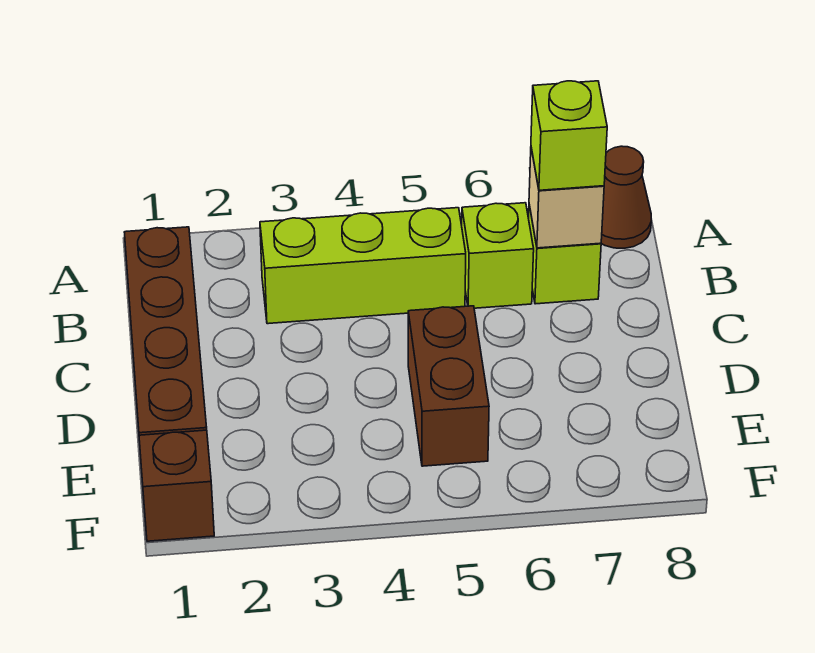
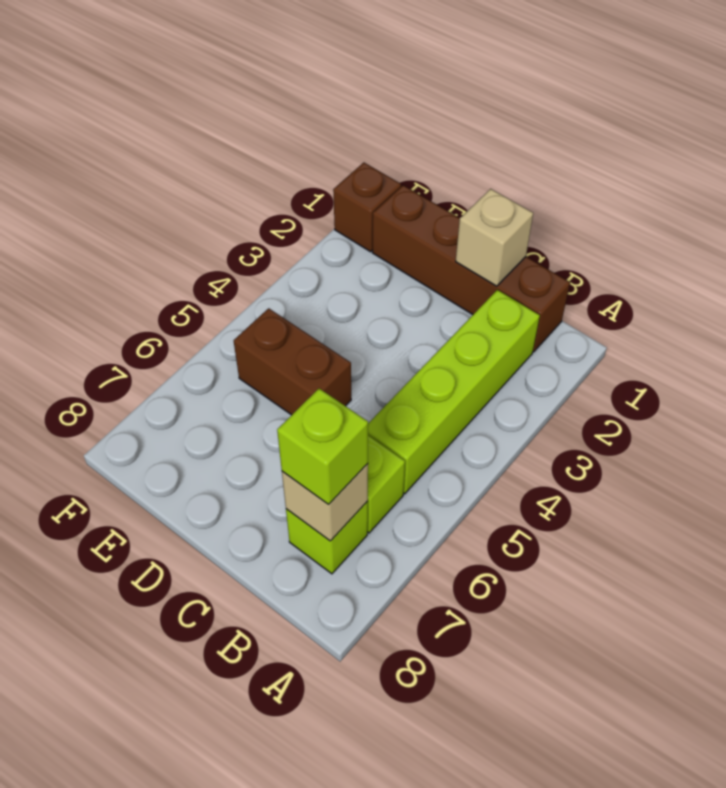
brown 1x1 cone [601,146,651,248] -> none
lime 1x3 brick [260,208,466,324] -> lime 1x4 brick [368,290,540,494]
none -> tan 1x1 brick [456,189,533,286]

